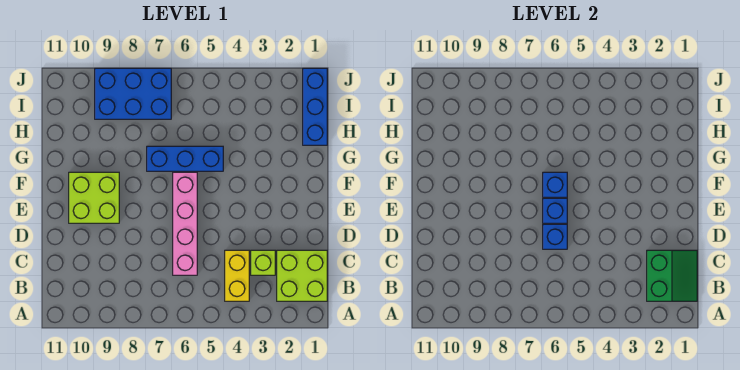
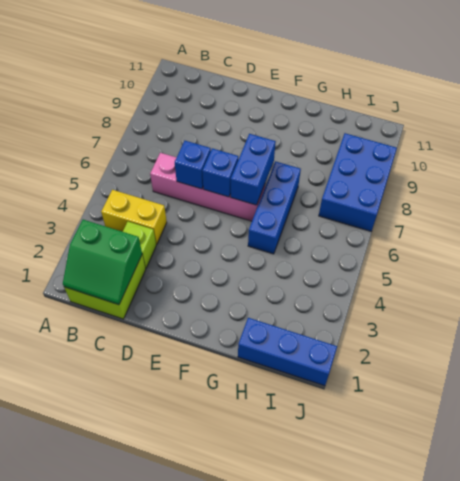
lime 2x2 brick [69,172,119,223] -> none
blue 1x1 brick [543,172,567,197] -> blue 1x2 brick [231,134,276,205]

